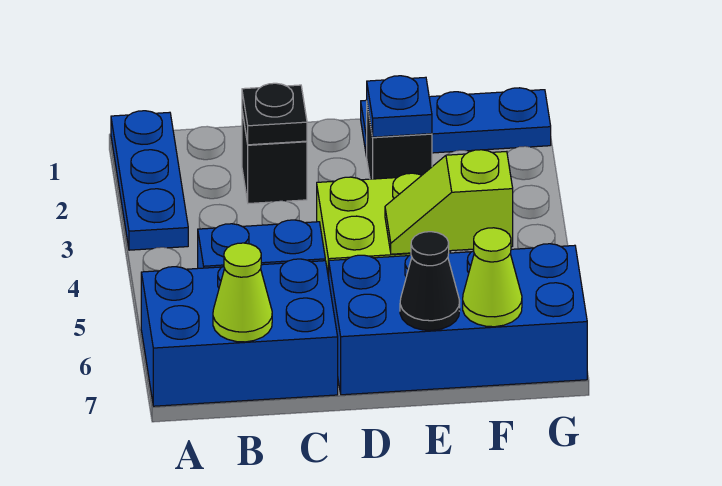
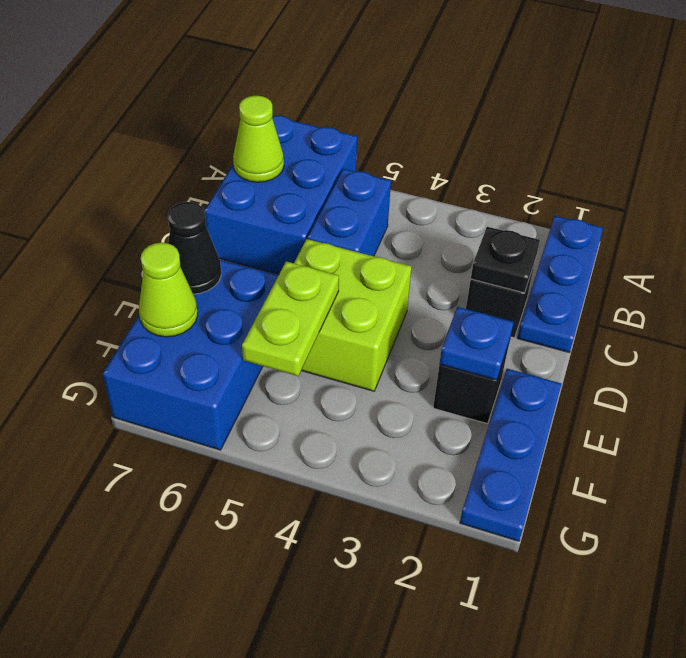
blue 1x3 plate [111,111,188,250] -> blue 1x3 plate turned to [518,216,603,352]
blue 2x4 brick [329,244,587,395] -> blue 2x3 brick [103,260,278,450]
lime 1x2 slope [385,150,513,254] -> lime 1x2 plate [242,262,339,376]

